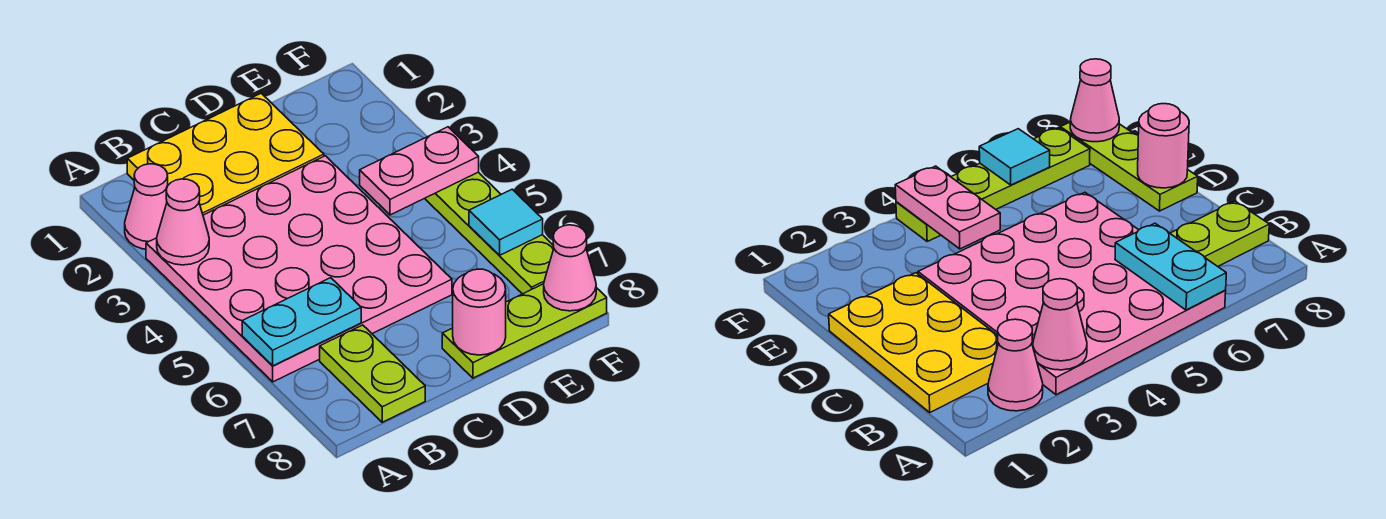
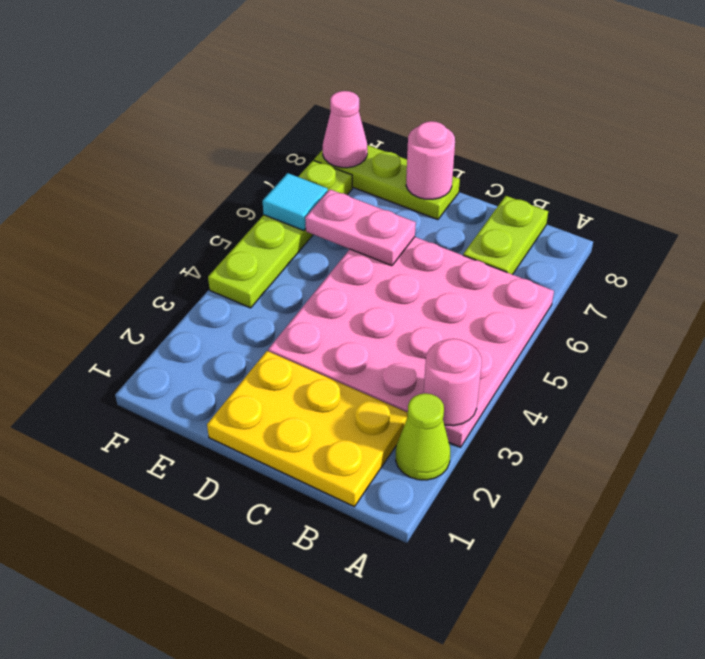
pink 1x1 cone [125,164,168,249] -> lime 1x1 cone [396,393,450,480]
pink 1x1 cone [157,179,209,265] -> pink 1x1 round brick [424,339,482,426]
cyan 1x2 plate [242,278,361,366] -> none
pink 1x2 plate [360,127,479,215] -> pink 1x2 plate moved to [305,189,416,266]

